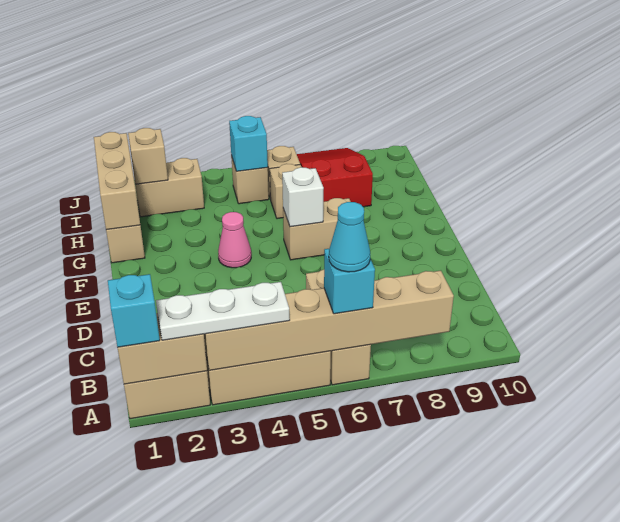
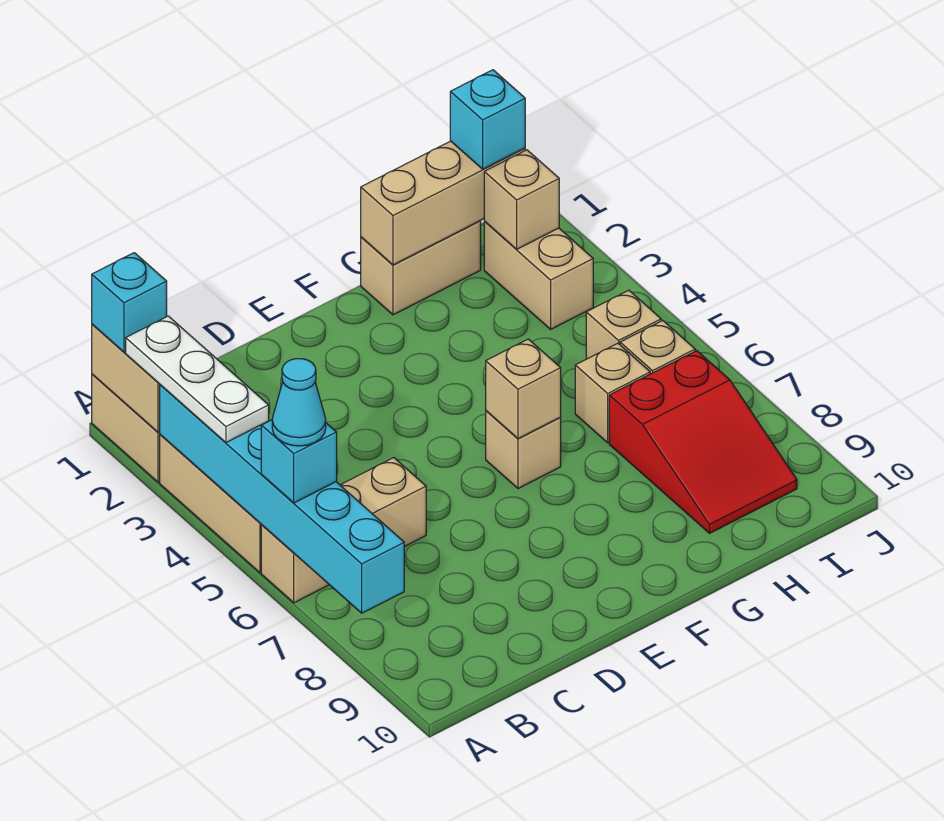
tan 1x6 brick [204,271,454,370] -> cyan 1x6 brick [160,385,404,613]
pink 1x1 cone [218,212,251,268] -> none
tan 1x2 brick [283,198,351,260] -> tan 1x1 brick [486,411,561,489]
white 1x1 brick [282,167,324,227] -> tan 1x1 brick [486,339,561,439]
red 2x3 slope [297,148,373,207] -> red 2x3 slope turned to [609,351,797,533]
cyan 1x1 brick [229,116,268,171] -> cyan 1x1 brick moved to [450,70,525,169]

